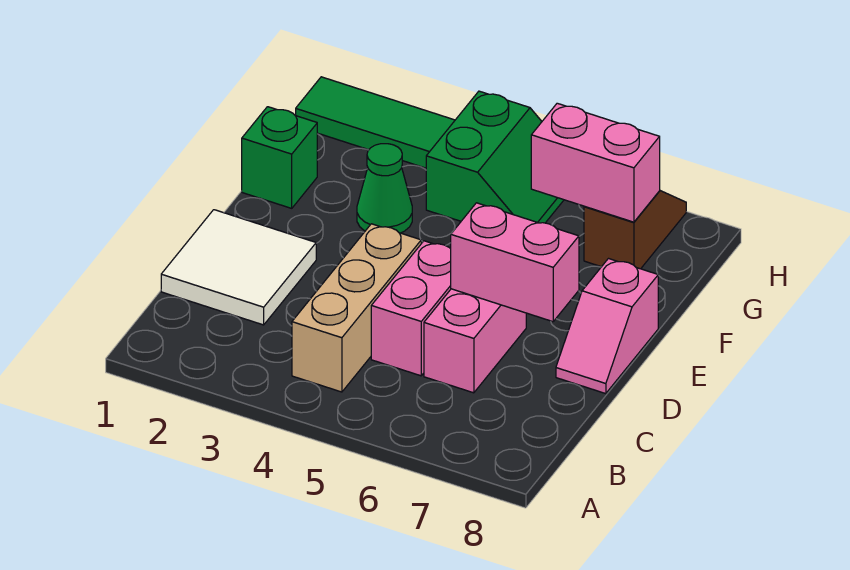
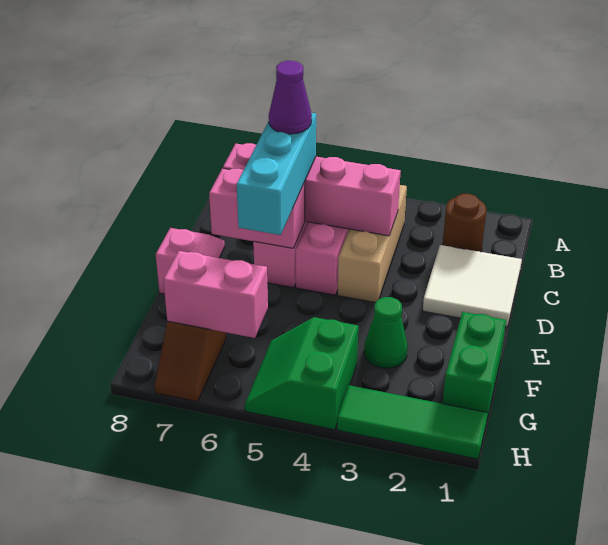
none -> brown 1x1 round brick [443,194,486,252]
none -> pink 1x4 brick [223,143,401,236]
none -> cyan 1x3 brick [237,113,316,235]
none -> purple 1x1 cone [269,61,312,134]
green 1x1 brick [242,107,317,208] -> green 1x2 brick [442,312,506,418]

